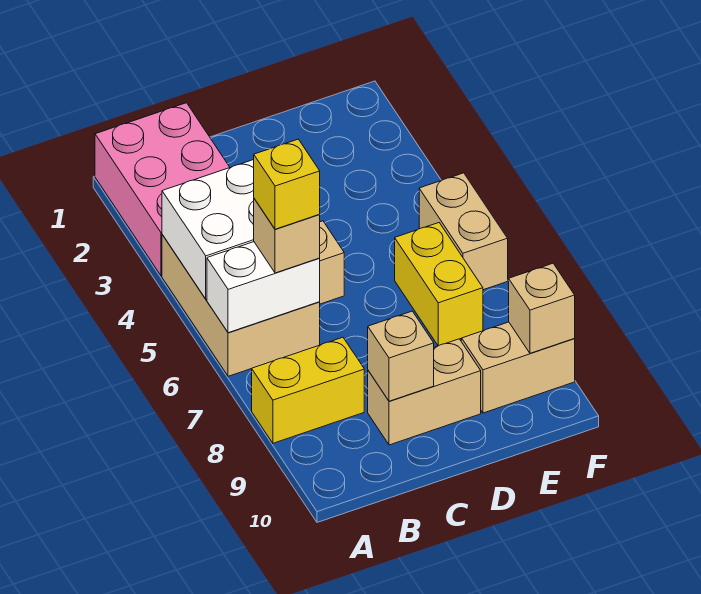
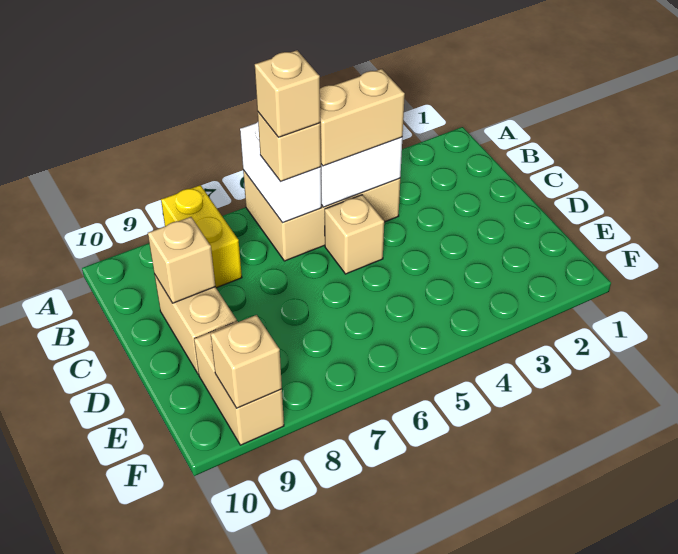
pink 2x3 brick [95,103,230,276] -> none
yellow 1x1 brick [254,139,320,229] -> tan 1x1 brick [255,50,320,137]
yellow 1x2 brick [395,223,483,346] -> none
tan 1x2 brick [419,173,508,290] -> tan 1x2 brick moved to [320,69,405,166]

